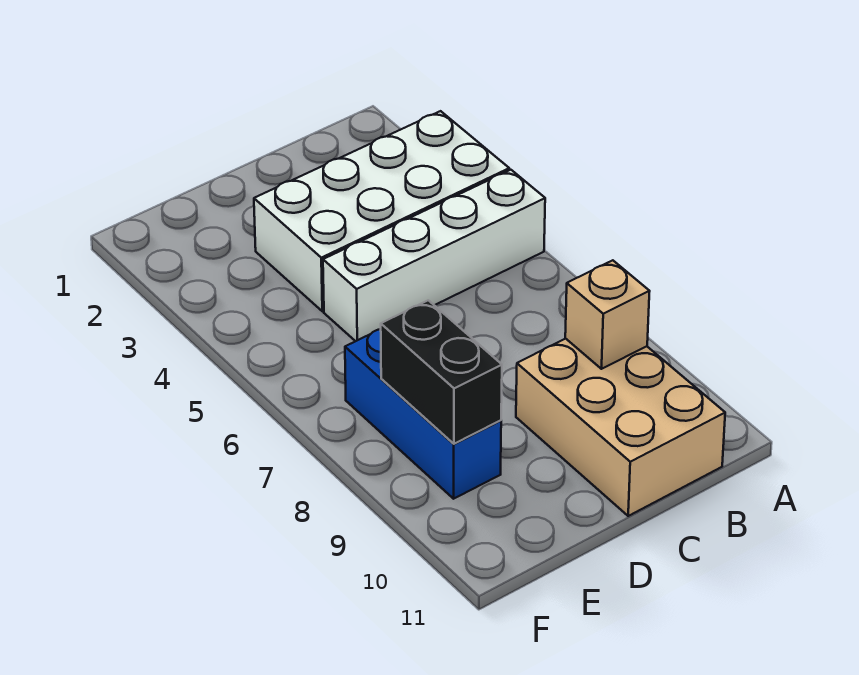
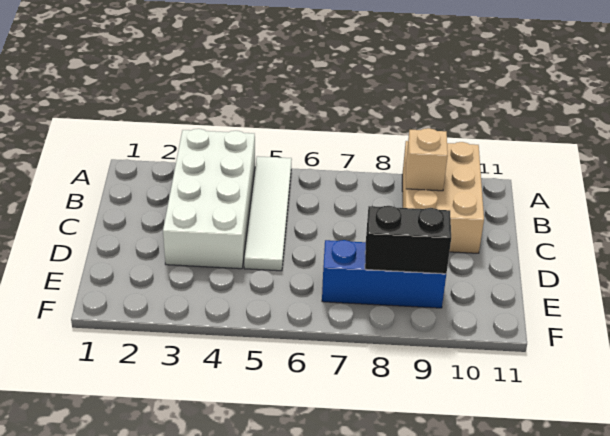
white 1x4 brick [323,170,545,341] -> white 1x4 tile [244,156,292,271]
tan 2x3 brick [516,339,725,516] -> tan 2x3 brick turned to [402,141,484,253]

